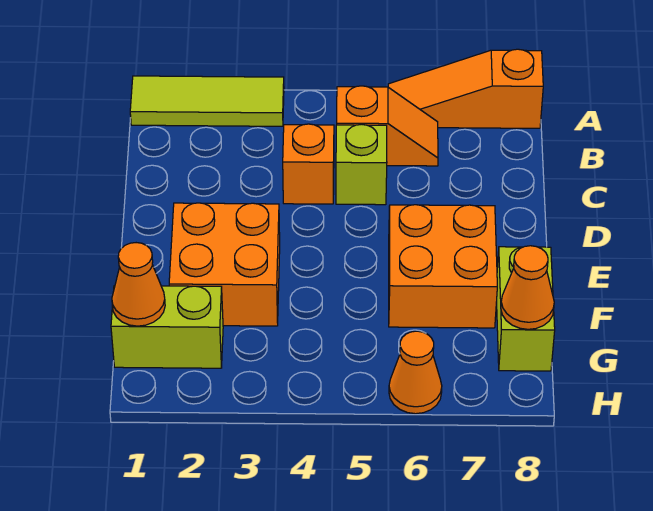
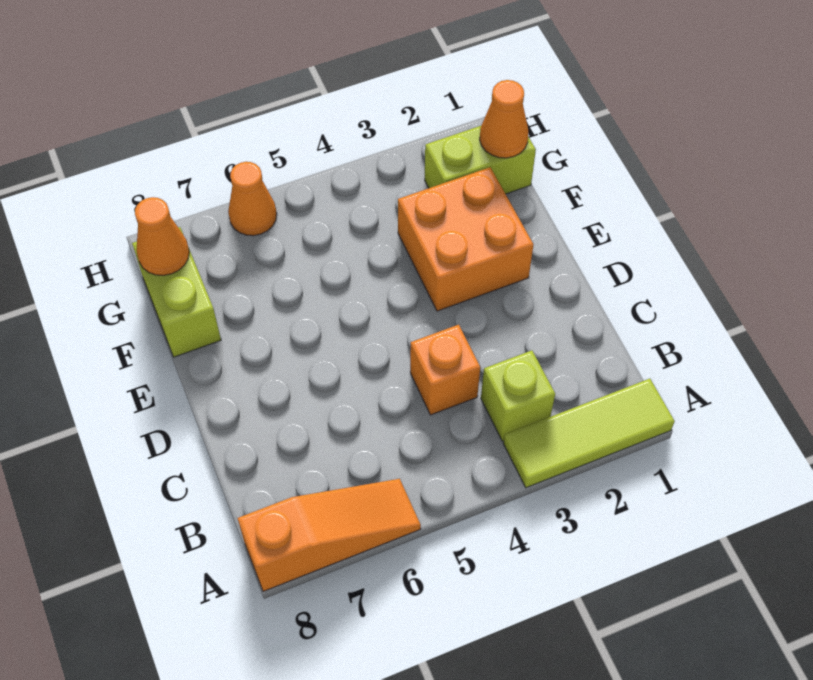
orange 1x2 slope [337,86,438,166] -> none
lime 1x1 brick [336,124,387,205] -> lime 1x1 brick moved to [481,350,555,441]
orange 2x2 brick [389,205,497,328] -> none

